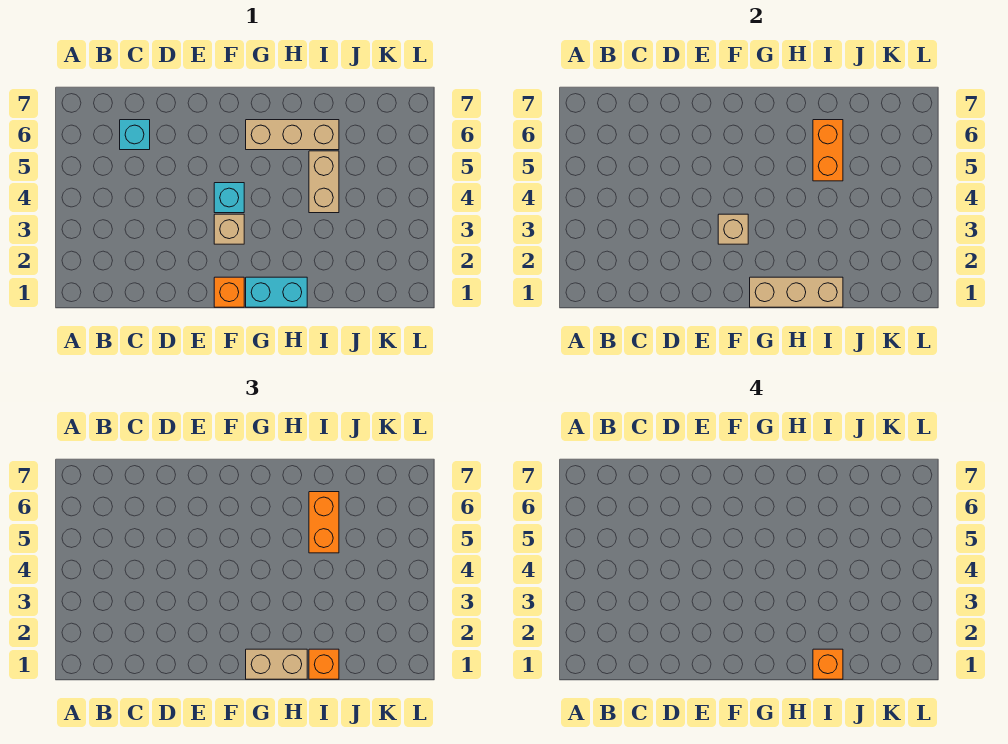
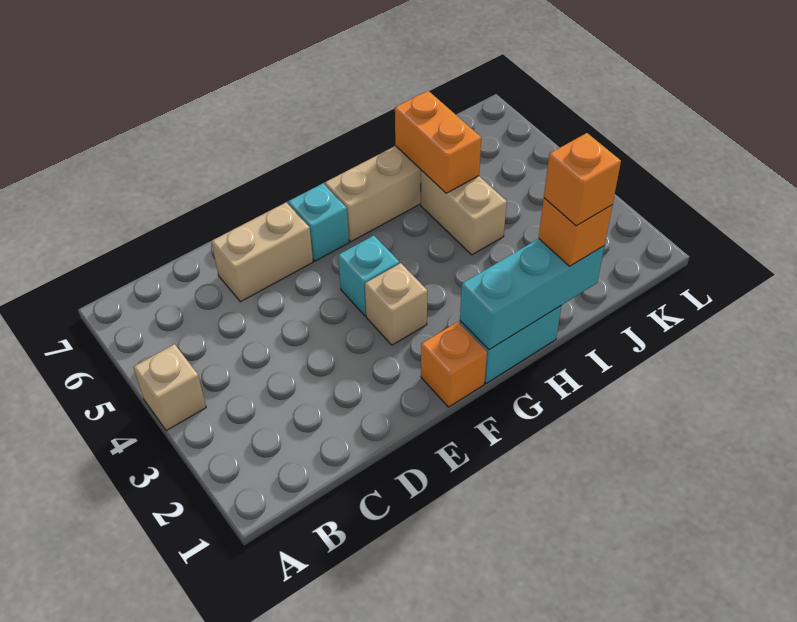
cyan 1x1 brick [120,120,150,150] -> cyan 1x1 brick moved to [288,183,349,261]
tan 1x1 brick [718,214,748,244] -> tan 1x1 brick moved to [134,344,206,431]
tan 1x3 brick [750,277,843,307] -> cyan 1x3 brick [460,239,604,350]
tan 1x2 brick [246,649,307,679] -> tan 1x2 brick moved to [212,203,313,302]
orange 1x2 brick [309,492,339,553] -> none

